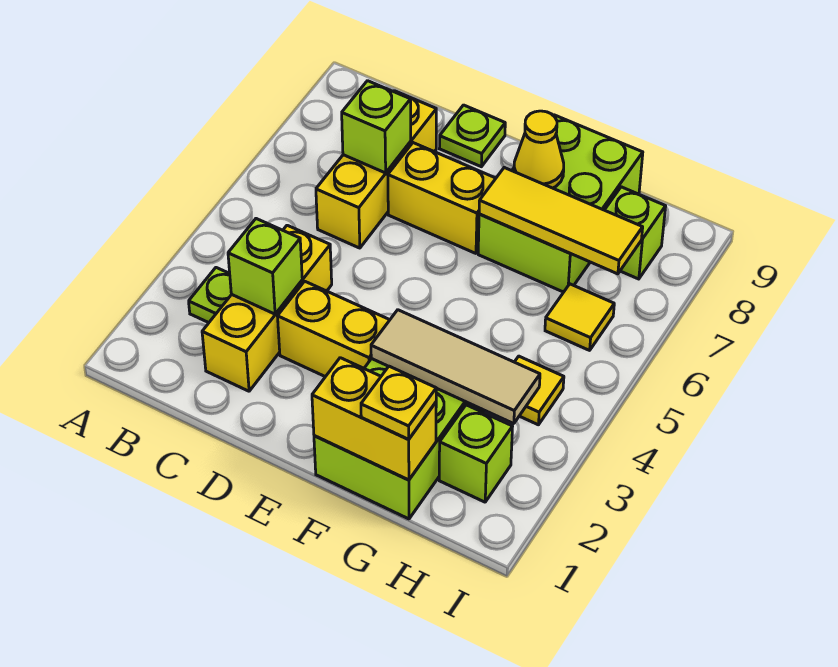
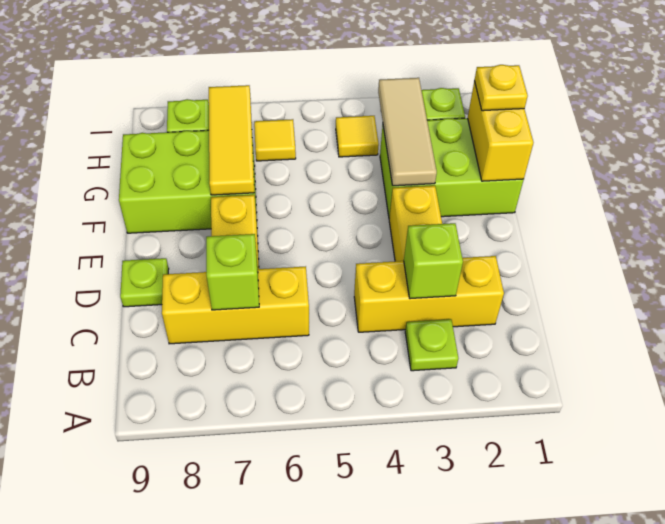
yellow 1x1 cone [514,111,564,188] -> none

